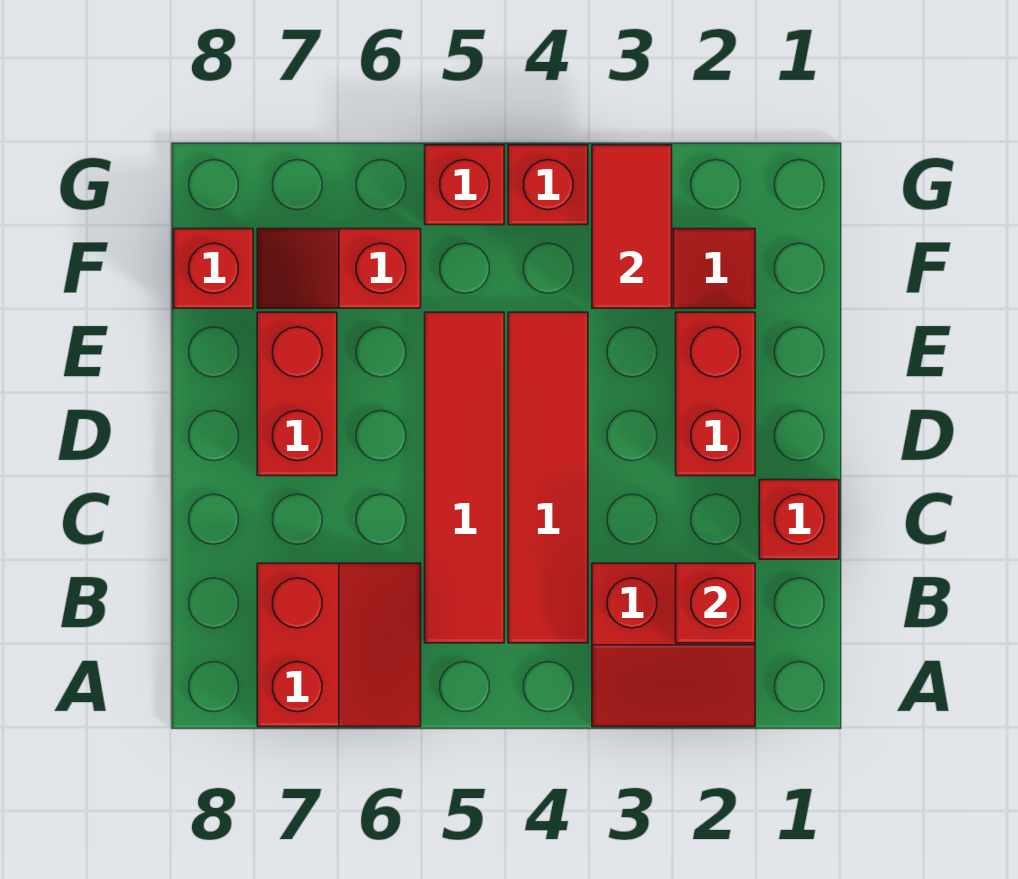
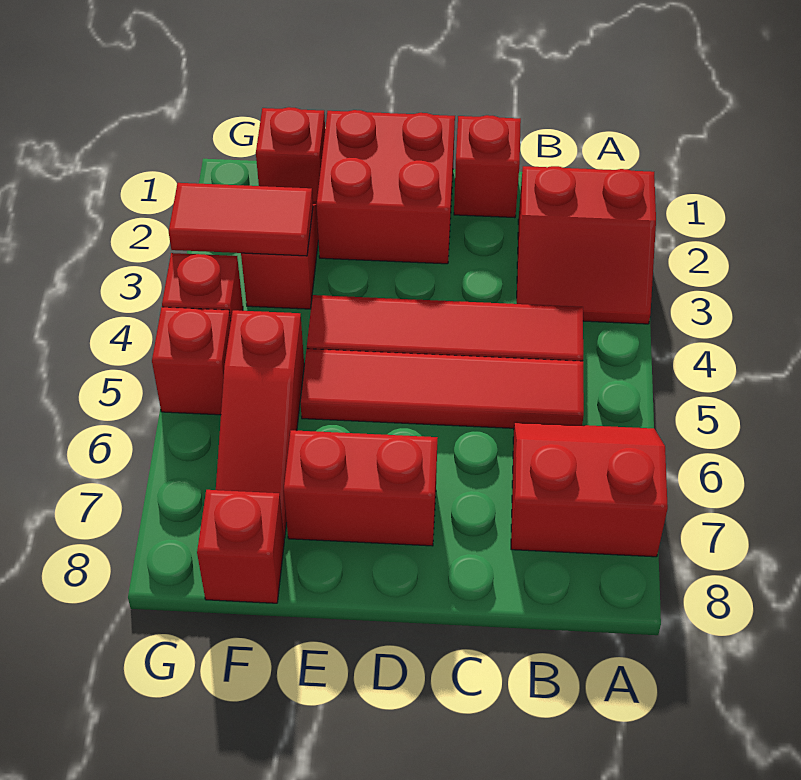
red 2x2 slope [592,563,755,727] -> red 2x2 slope turned to [517,166,656,324]
red 1x1 brick [676,563,755,643] -> red 1x1 brick moved to [256,107,325,202]
red 1x2 brick [676,312,755,476] -> red 2x2 brick [317,110,455,264]
red 1x2 slope [257,229,421,308] -> red 1x3 slope [216,310,304,538]

